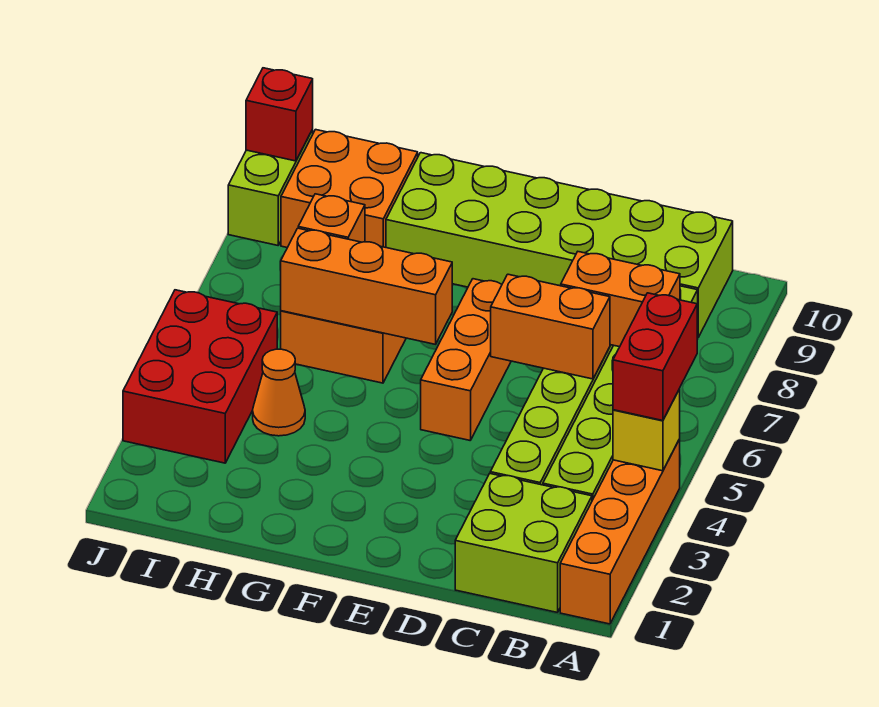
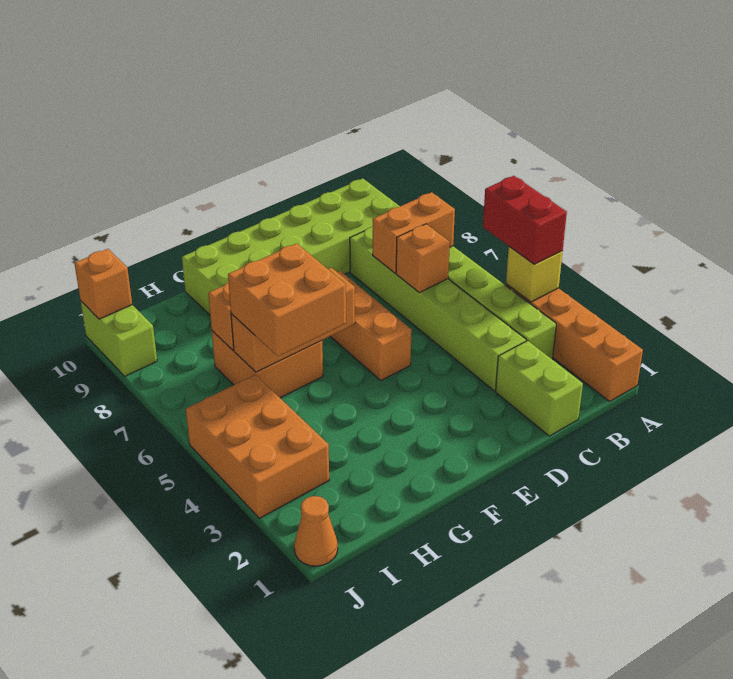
lime 2x2 brick [455,474,592,613] -> lime 1x2 brick [496,341,583,436]
orange 1x2 brick [491,274,610,379] -> orange 1x1 brick [396,224,450,292]
orange 1x1 cone [253,349,305,436] -> orange 1x1 cone moved to [294,496,338,566]
orange 2x2 brick [281,130,418,248] -> orange 2x2 brick moved to [228,243,346,356]
red 2x3 brick [123,290,277,463] -> orange 2x3 brick [186,375,329,518]
red 1x1 brick [246,68,313,161] -> orange 1x1 brick [74,249,132,319]

